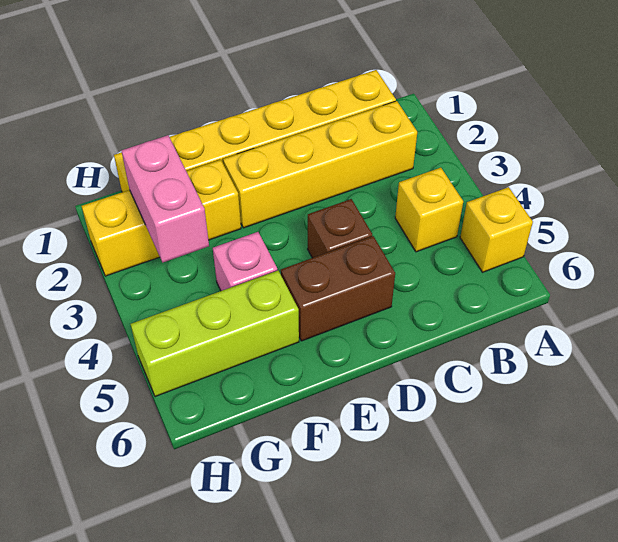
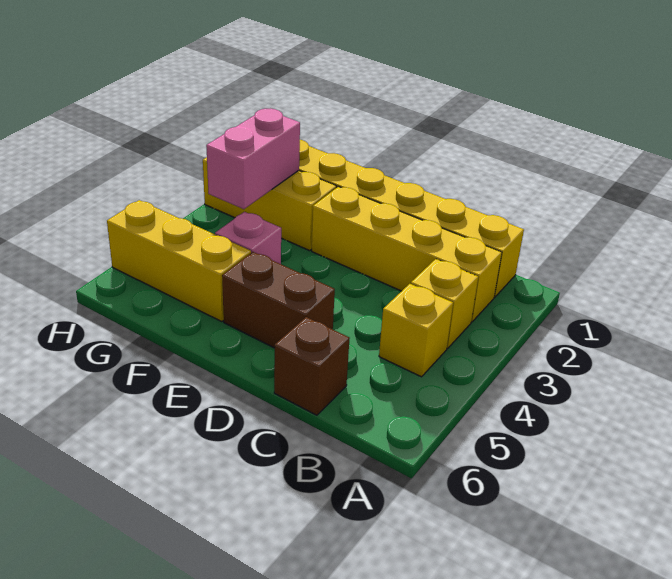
yellow 1x1 brick [460,187,533,272] -> yellow 1x1 brick moved to [411,259,478,348]
brown 1x1 brick [308,199,372,258] -> brown 1x1 brick moved to [274,317,350,415]
lime 1x3 brick [131,270,299,397] -> yellow 1x3 brick [107,200,251,322]

